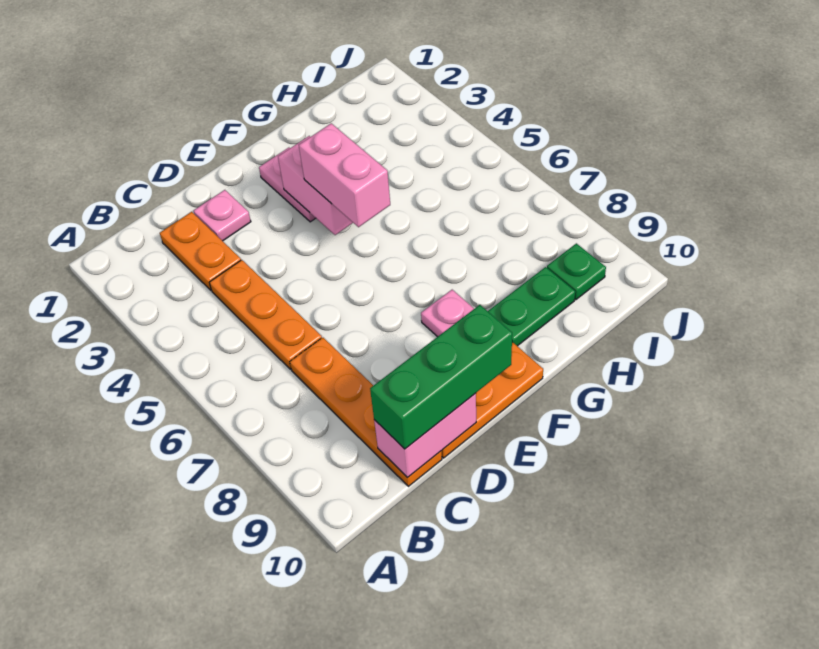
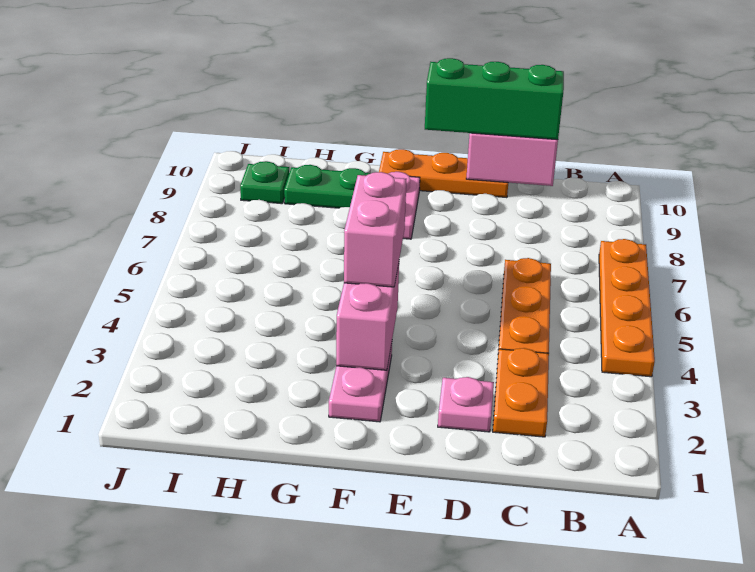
orange 1x4 plate [290,338,442,486] -> orange 1x4 plate moved to [599,239,655,377]

